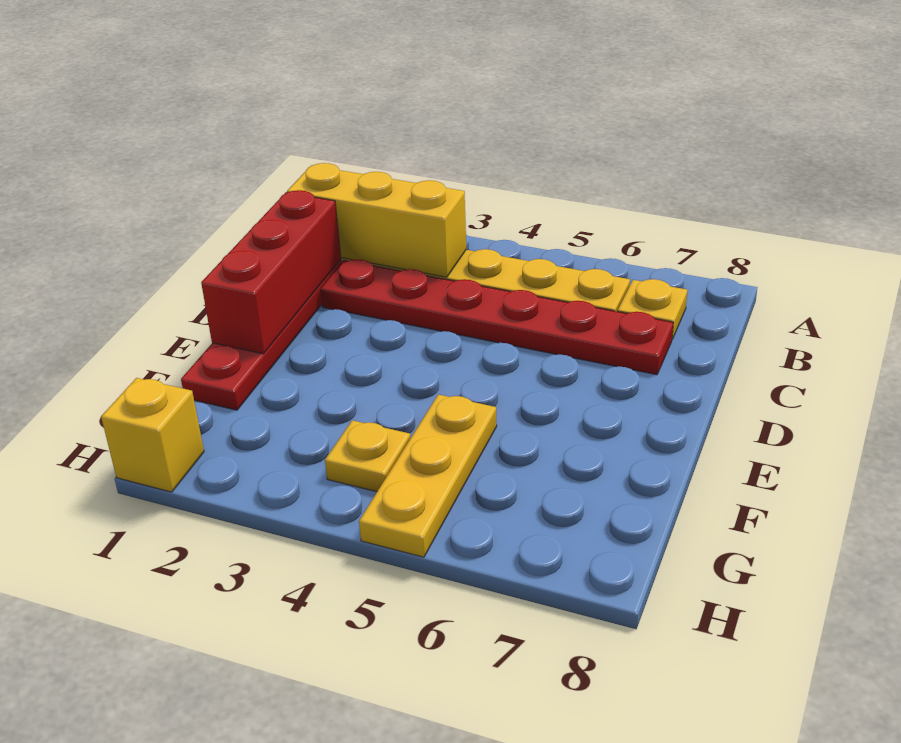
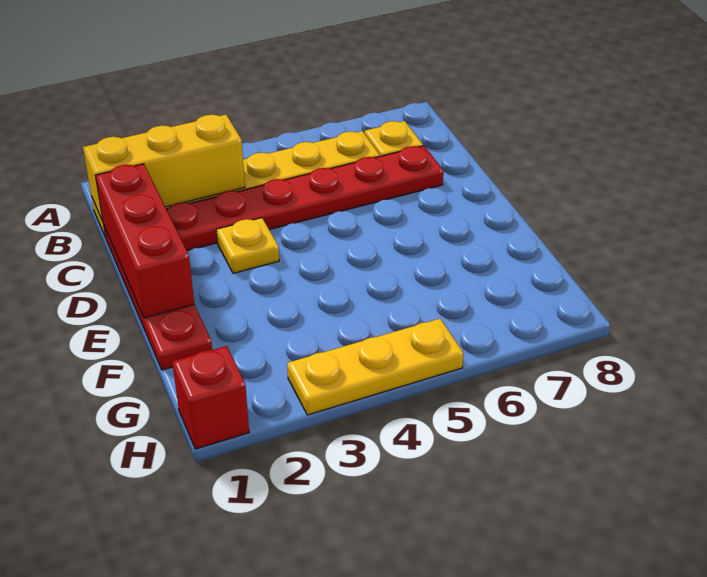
yellow 1x3 plate [359,394,497,557] -> yellow 1x3 plate turned to [287,319,464,415]
yellow 1x1 plate [325,420,410,492] -> yellow 1x1 plate moved to [216,218,279,273]
yellow 1x1 brick [101,378,204,492] -> red 1x1 brick [172,346,249,449]

